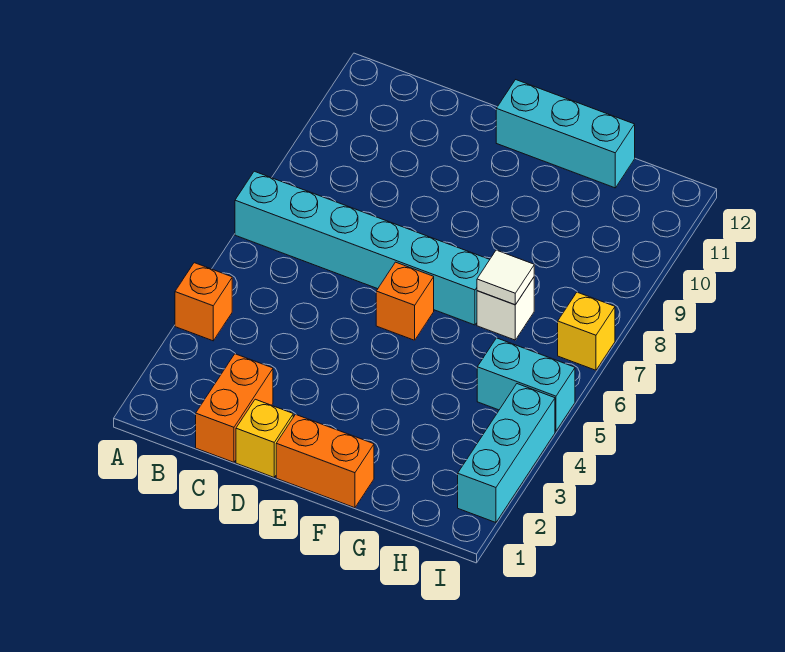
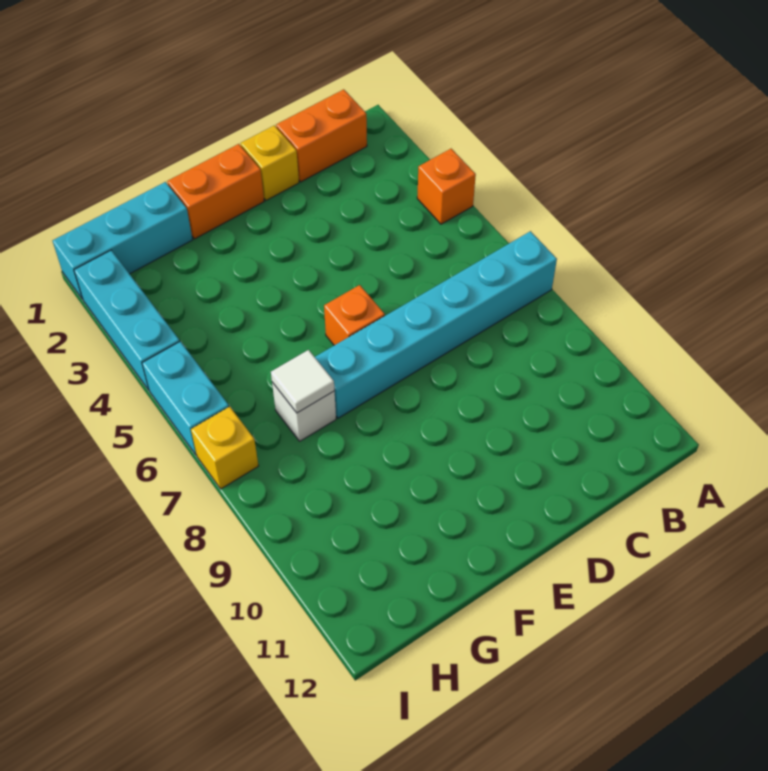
orange 1x2 brick [196,354,273,462] -> orange 1x2 brick turned to [276,89,367,182]
cyan 1x3 brick [496,80,635,188] -> cyan 1x3 brick moved to [53,182,193,299]
cyan 1x2 brick [477,338,575,431] -> cyan 1x2 brick turned to [142,341,229,455]

